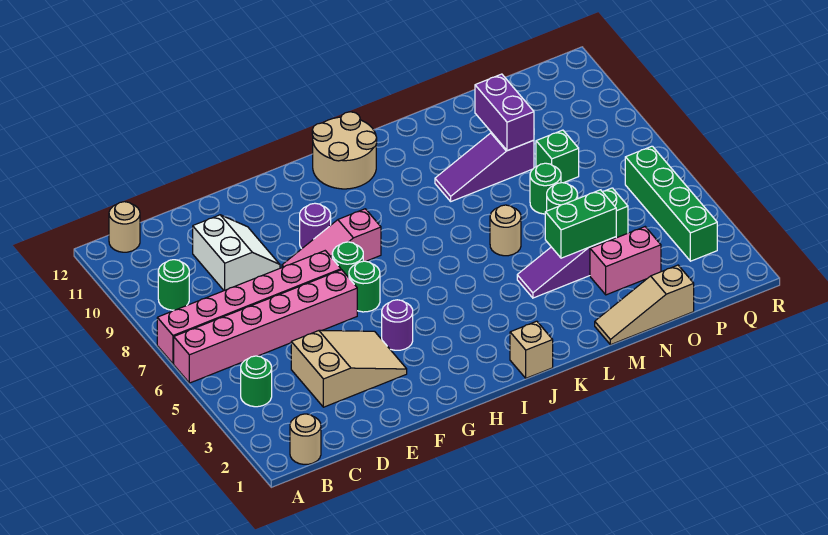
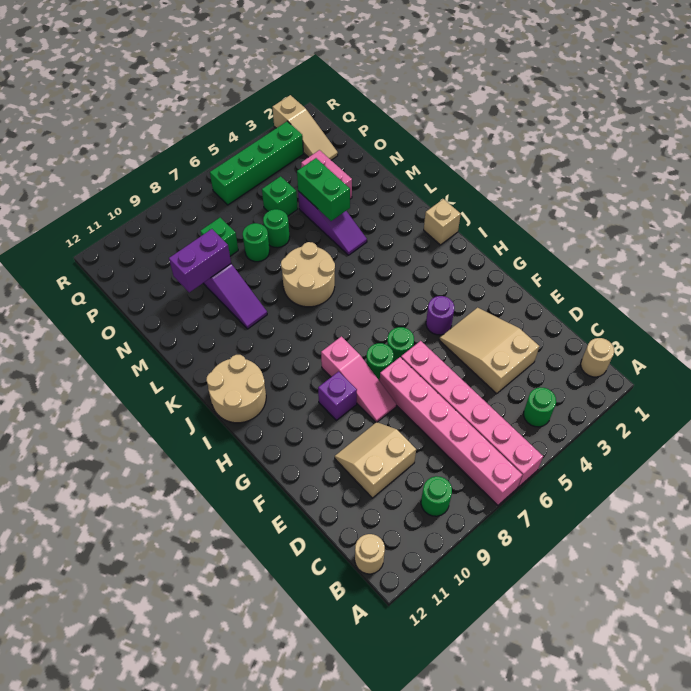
white 2x2 slope [193,215,280,291] -> tan 2x2 slope [335,422,416,498]
purple 1x1 round brick [300,203,331,249] -> purple 1x1 brick [318,371,357,420]
tan 1x1 round brick [490,205,521,256] -> tan 2x2 round brick [281,242,335,307]
tan 1x3 slope [595,265,694,345] -> tan 1x3 slope moved to [272,95,338,160]

